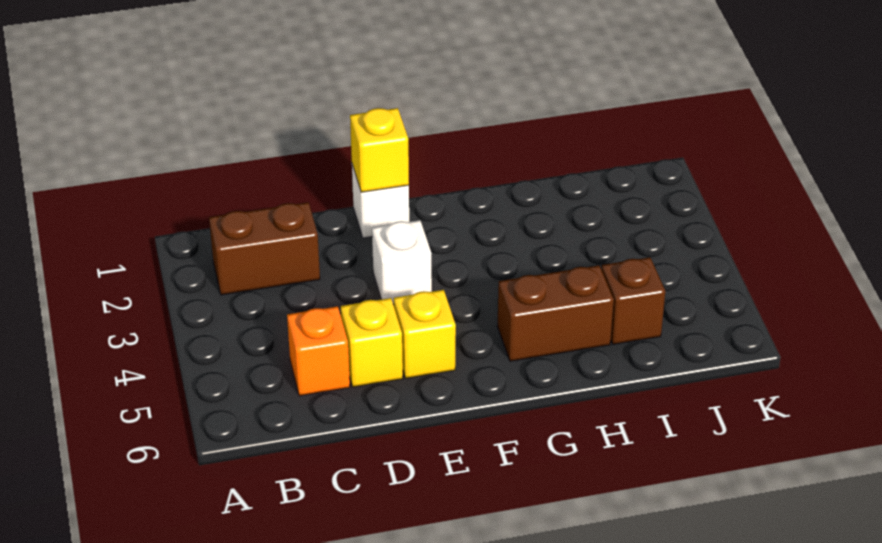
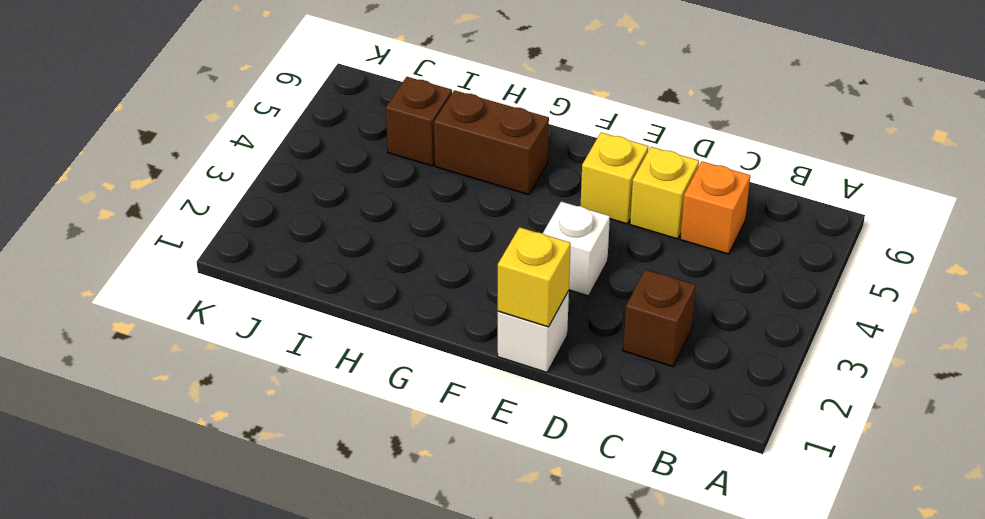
brown 1x2 brick [209,202,320,295] -> brown 1x1 brick [623,269,696,367]

